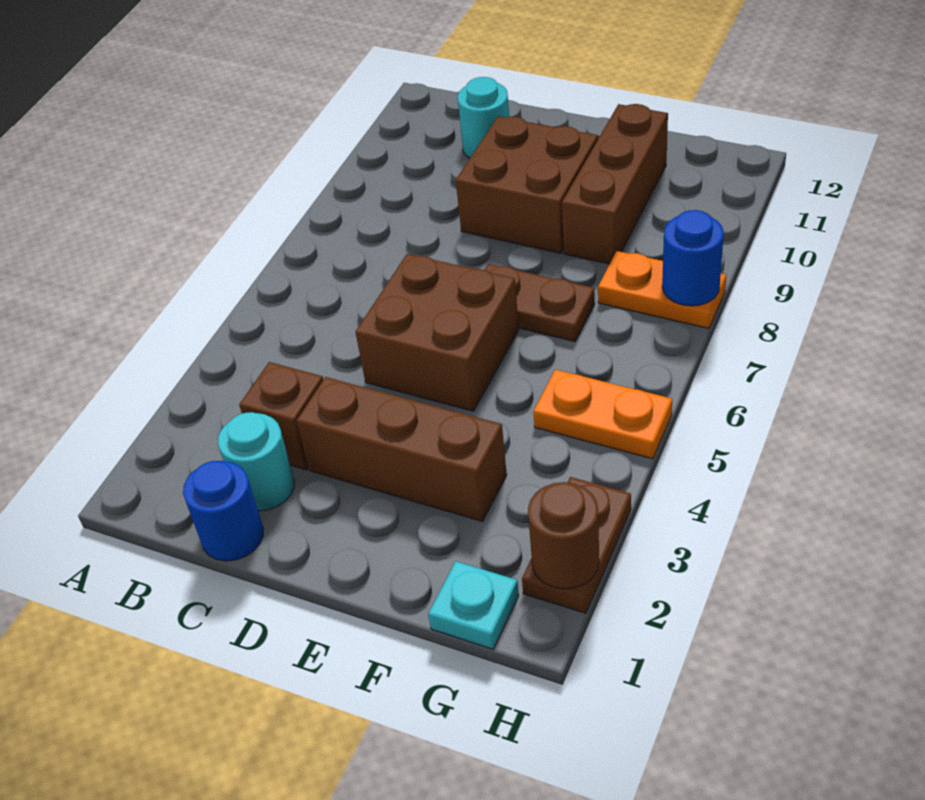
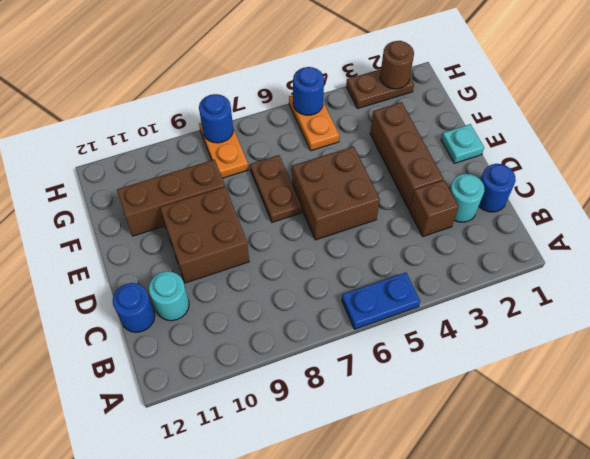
none -> blue 1x2 plate [342,272,420,329]
none -> blue 1x1 round brick [113,283,155,332]
cyan 1x1 plate [428,561,519,649] -> cyan 1x1 plate moved to [441,124,484,163]
none -> blue 1x1 round brick [293,67,324,115]

